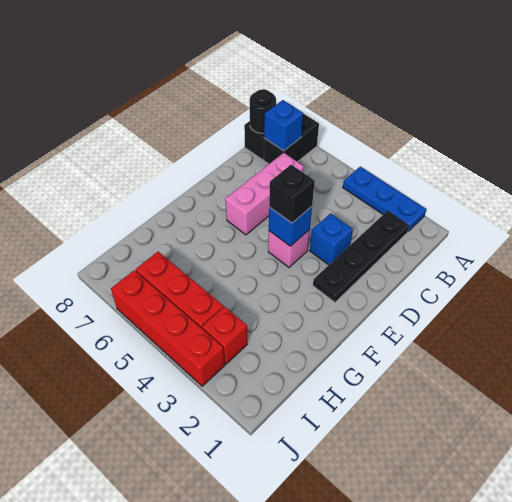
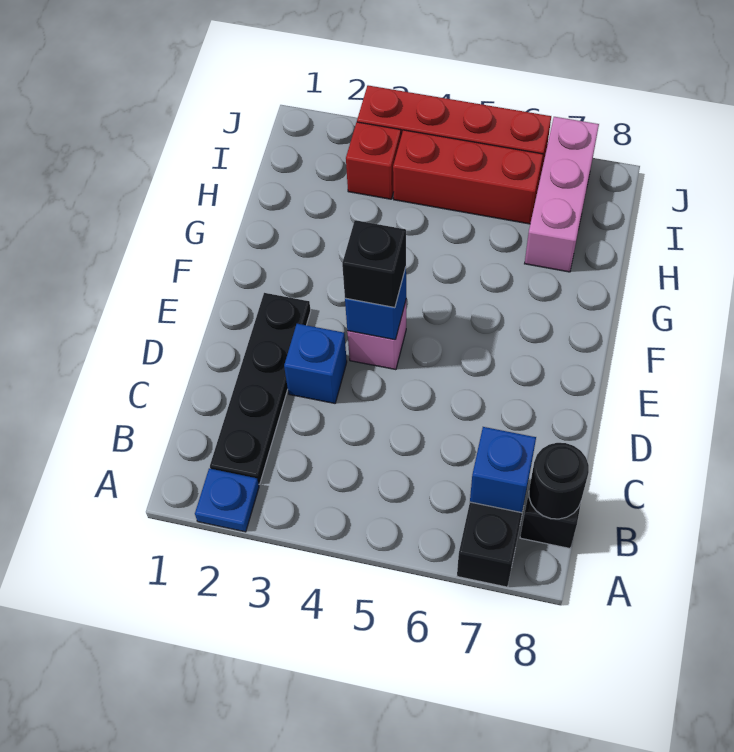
blue 1x3 plate [343,167,426,231] -> blue 1x1 plate [195,468,259,532]
pink 1x3 brick [225,153,304,235] -> pink 1x3 brick moved to [525,117,599,272]

